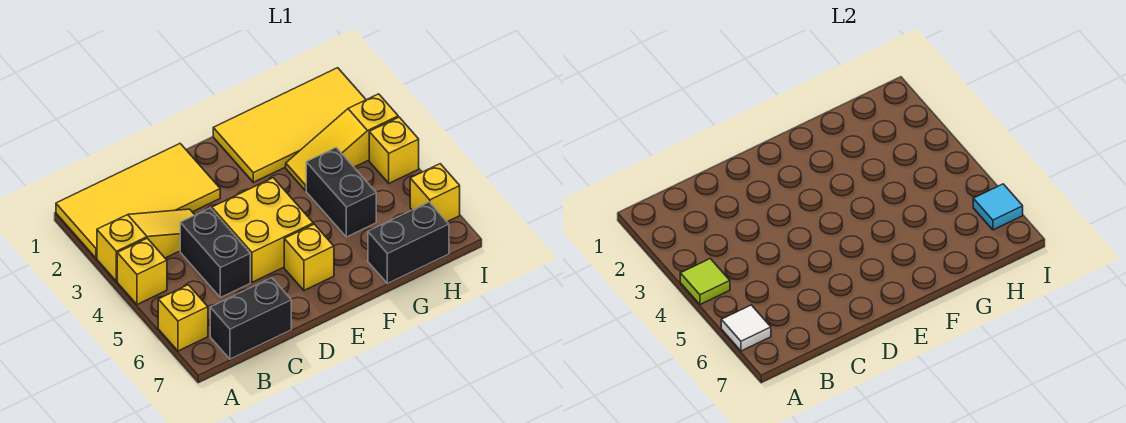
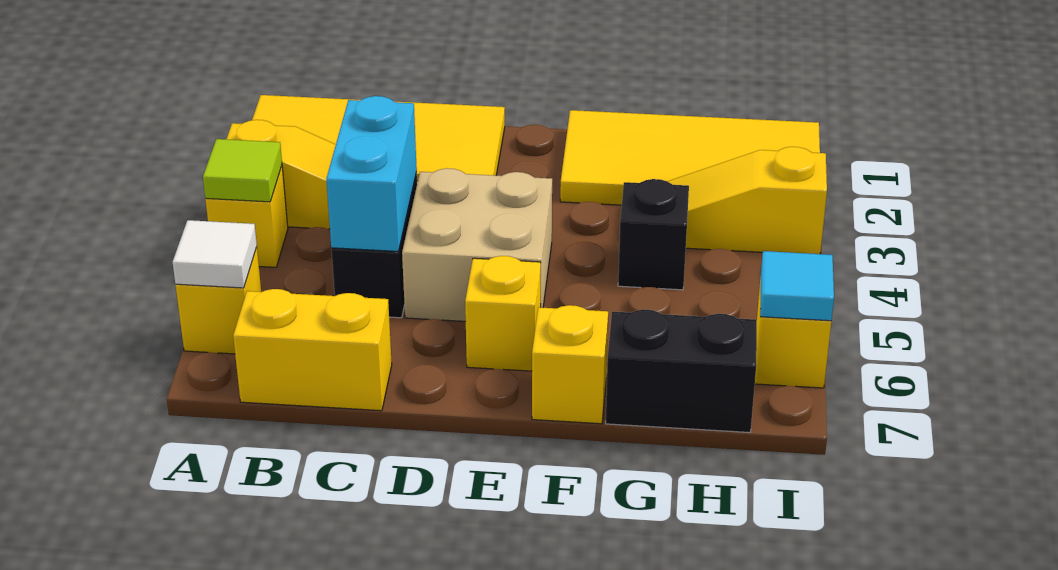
black 1x2 brick [210,278,291,359] -> yellow 1x2 brick [233,289,392,411]
none -> cyan 1x2 brick [326,96,417,251]
yellow 2x2 brick [212,178,313,282] -> tan 2x2 brick [402,168,552,321]
black 1x2 brick [306,148,376,237] -> black 1x1 brick [618,179,689,290]
yellow 1x1 brick [369,117,419,183] -> yellow 1x1 brick moved to [532,305,608,424]

